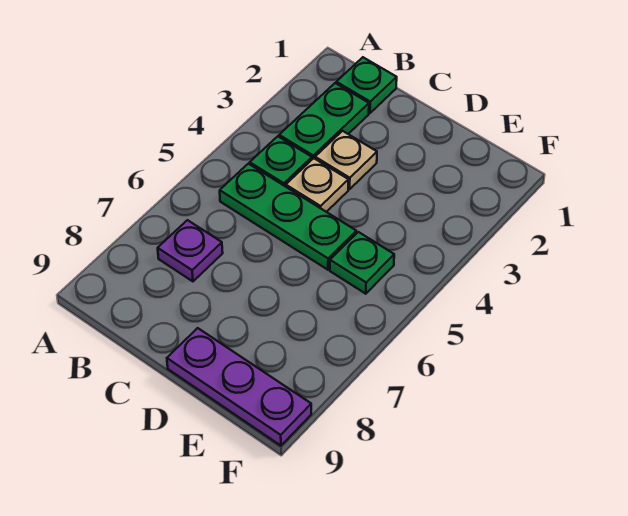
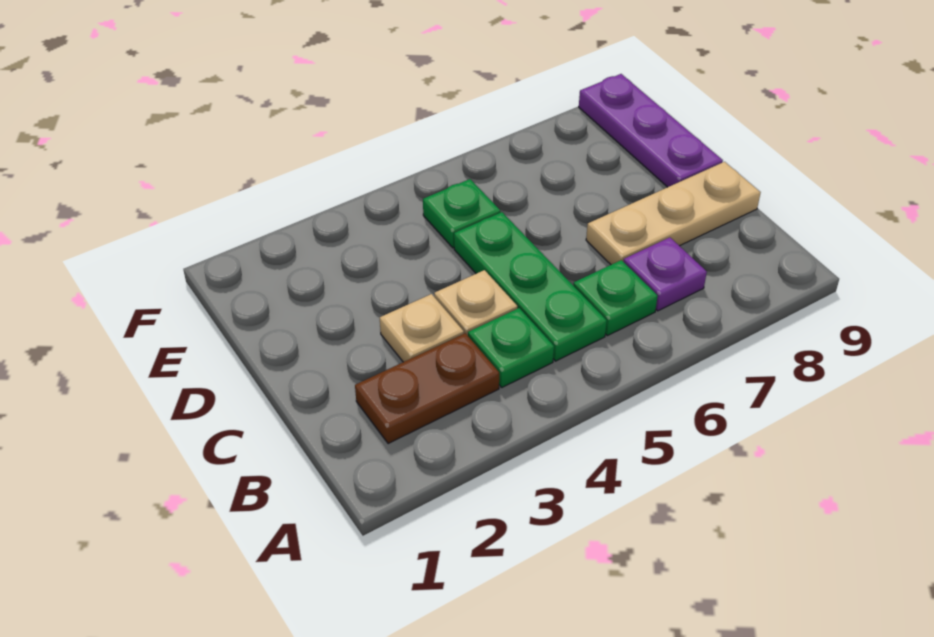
green 1x1 plate [336,57,397,113] -> green 1x1 plate moved to [573,260,658,336]
green 1x2 plate [279,83,369,159] -> brown 1x2 plate [355,333,499,444]
none -> tan 1x3 plate [586,162,761,265]

